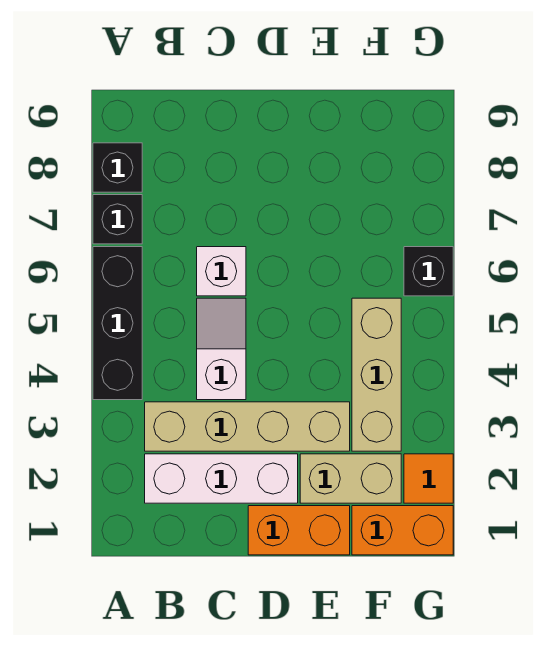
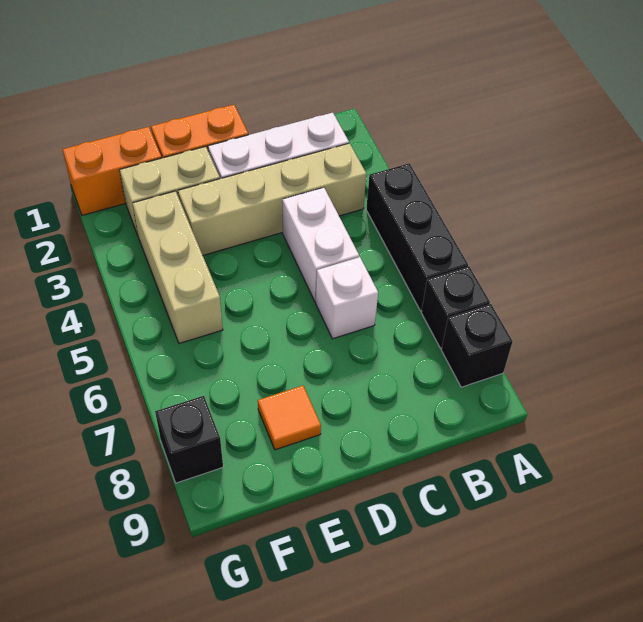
white 1x2 slope [197,298,246,400] -> white 1x2 brick [283,188,359,302]
orange 1x1 tile [404,454,453,503] -> orange 1x1 tile moved to [258,386,321,450]
black 1x1 brick [404,247,453,296] -> black 1x1 brick moved to [155,396,223,483]

